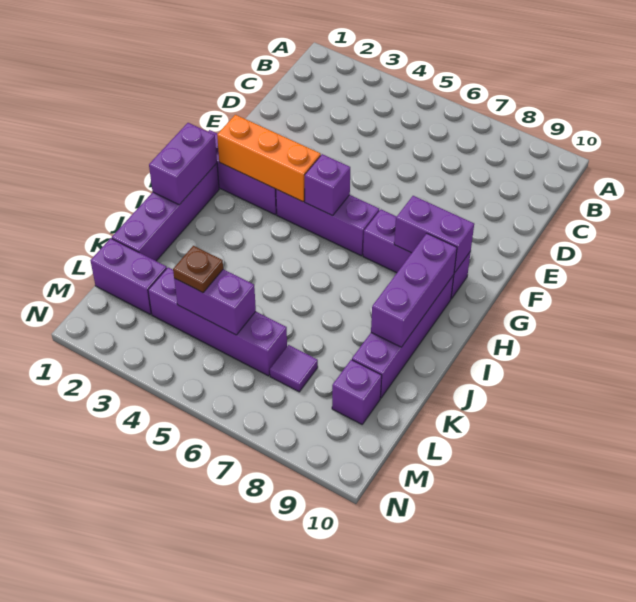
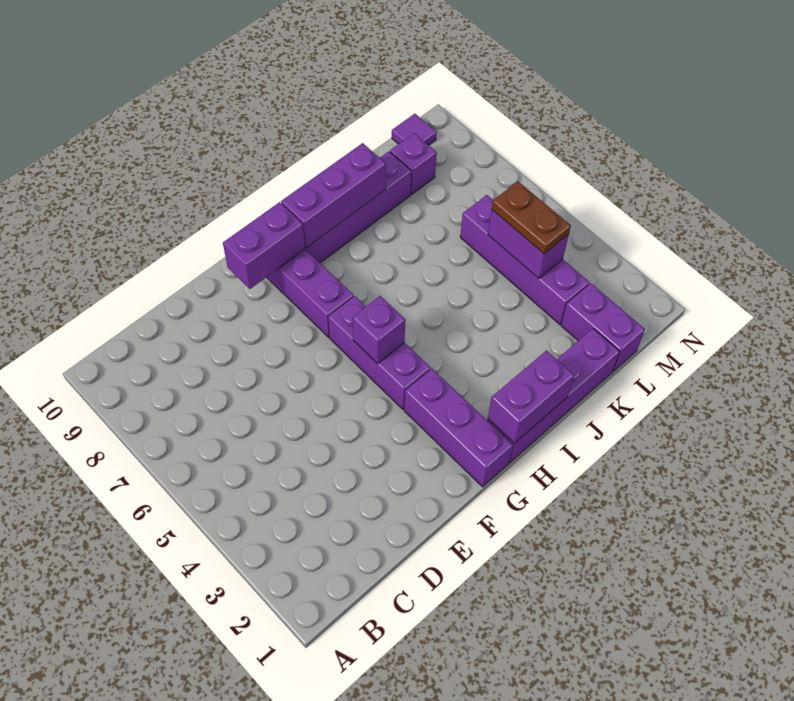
orange 1x3 brick [217,115,321,202] -> none
purple 1x2 brick [394,196,474,273] -> purple 1x2 brick turned to [223,202,305,289]
brown 1x1 plate [173,246,223,293] -> brown 1x2 plate [492,181,571,254]
purple 1x1 tile [270,345,318,392] -> purple 1x1 tile moved to [392,114,437,145]

